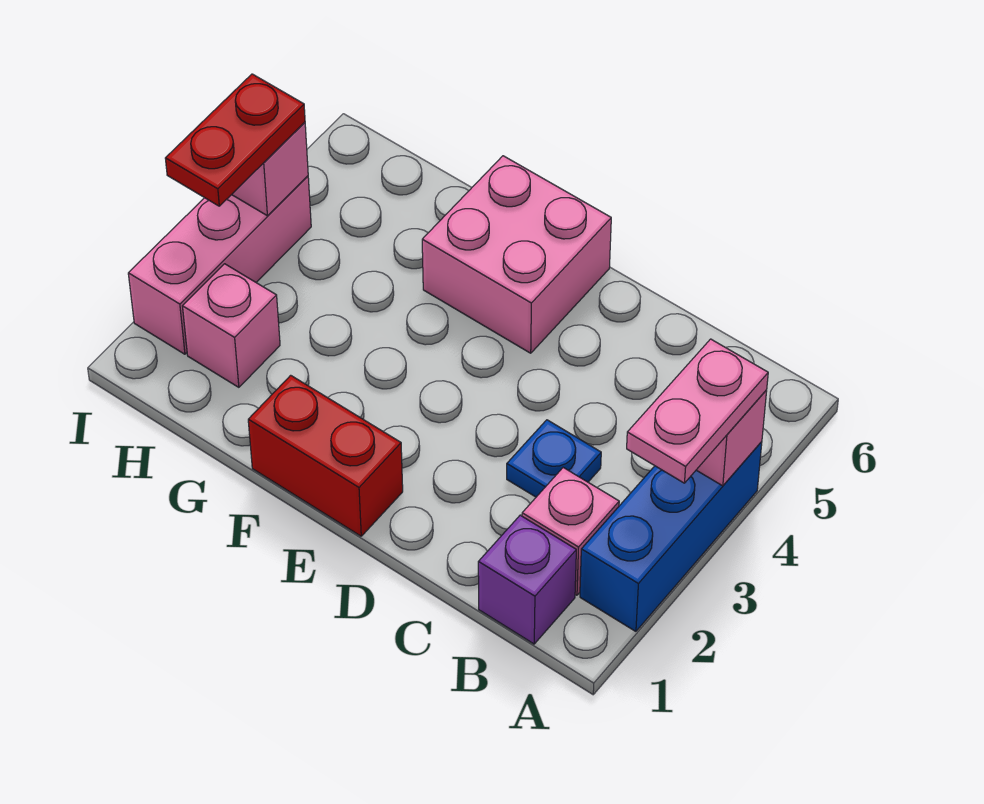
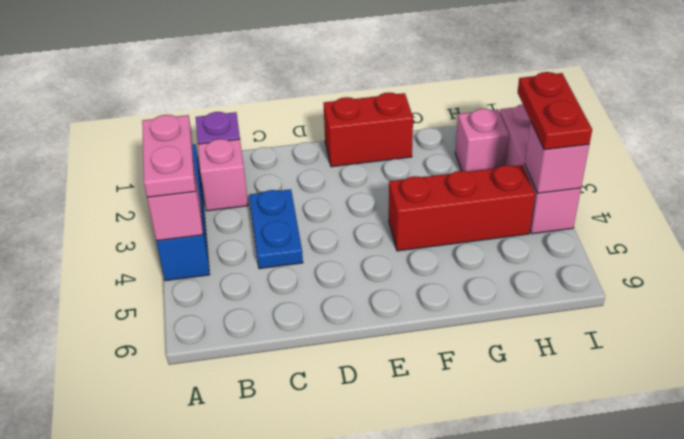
blue 1x1 plate [507,420,601,497] -> blue 1x2 plate [249,189,303,269]
pink 2x2 brick [422,156,611,353] -> none
none -> red 1x3 brick [389,165,535,251]

